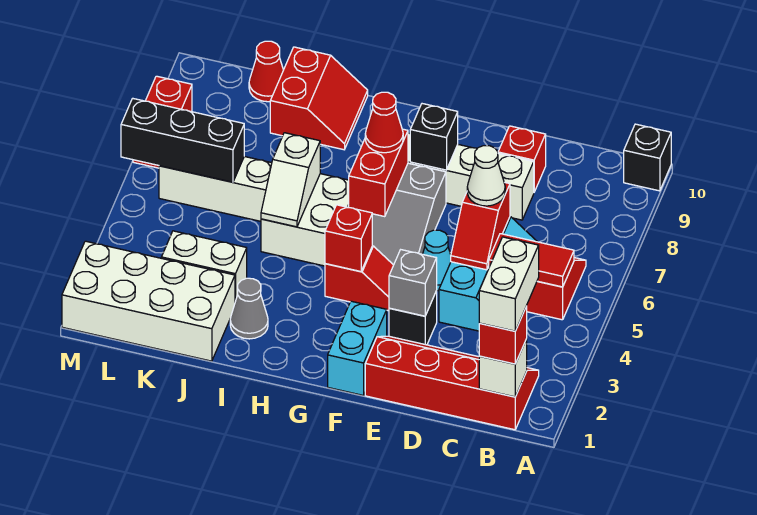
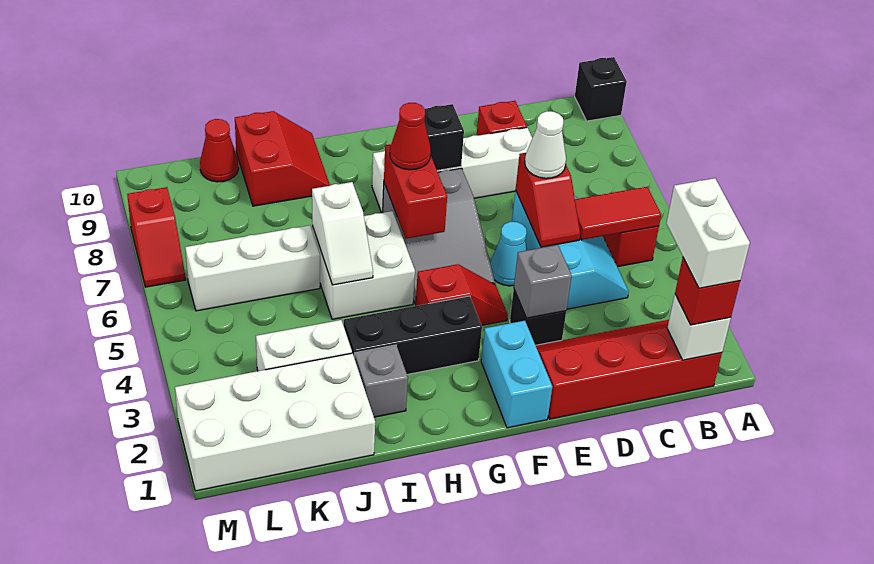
red 1x1 brick [325,205,372,272] -> none
grey 1x1 cone [230,278,268,339] -> grey 1x1 brick [355,345,408,417]
black 1x3 brick [121,98,244,182] -> black 1x3 brick moved to [344,296,482,374]

